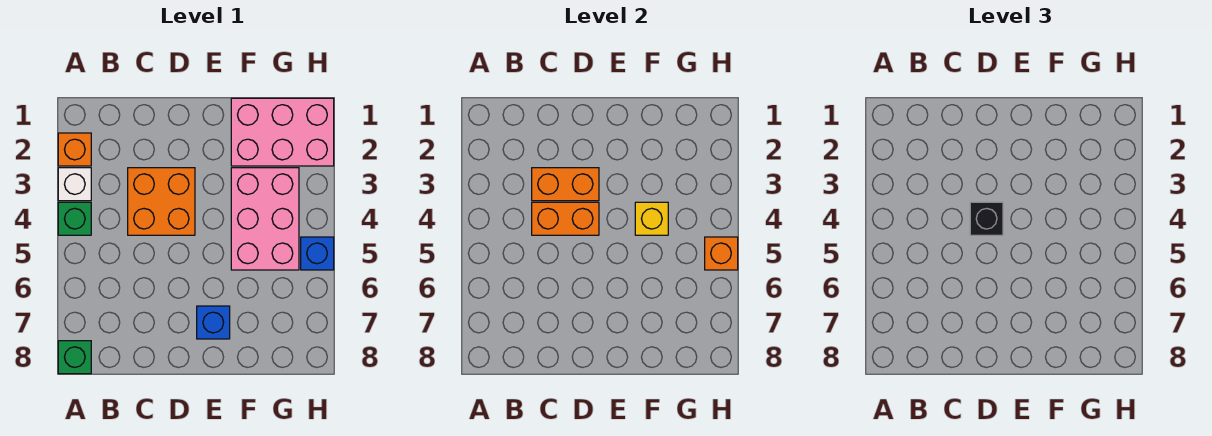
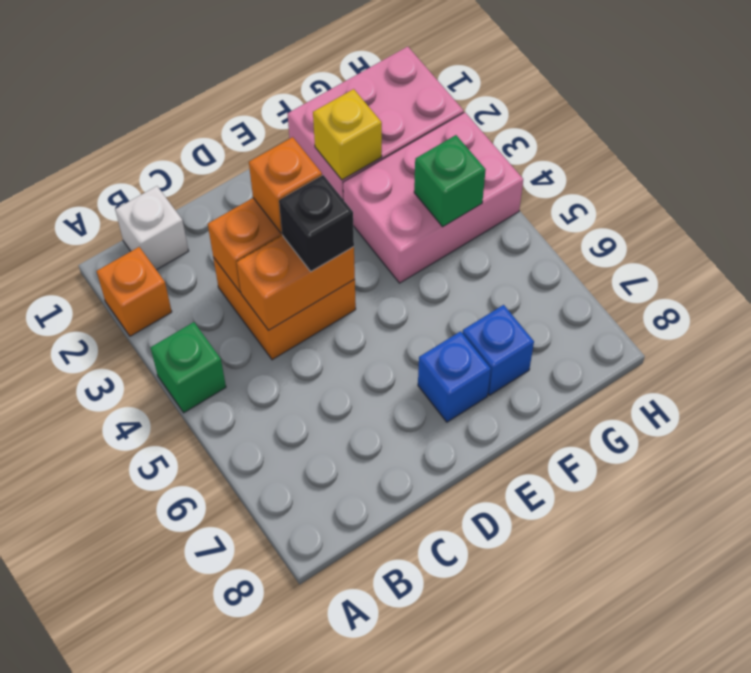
white 1x1 brick [58,168,91,201] -> white 1x1 brick moved to [115,186,188,270]
green 1x1 brick [58,341,91,374] -> green 1x1 brick moved to [414,135,486,227]
pink 2x3 brick [231,168,299,270] -> pink 2x3 brick turned to [343,112,523,283]
yellow 1x1 brick [635,202,668,235] -> yellow 1x1 brick moved to [313,89,382,180]
blue 1x1 brick [301,237,334,270] -> blue 1x1 brick moved to [463,305,534,395]
orange 1x1 brick [705,237,738,270] -> orange 1x1 brick moved to [249,137,322,233]

